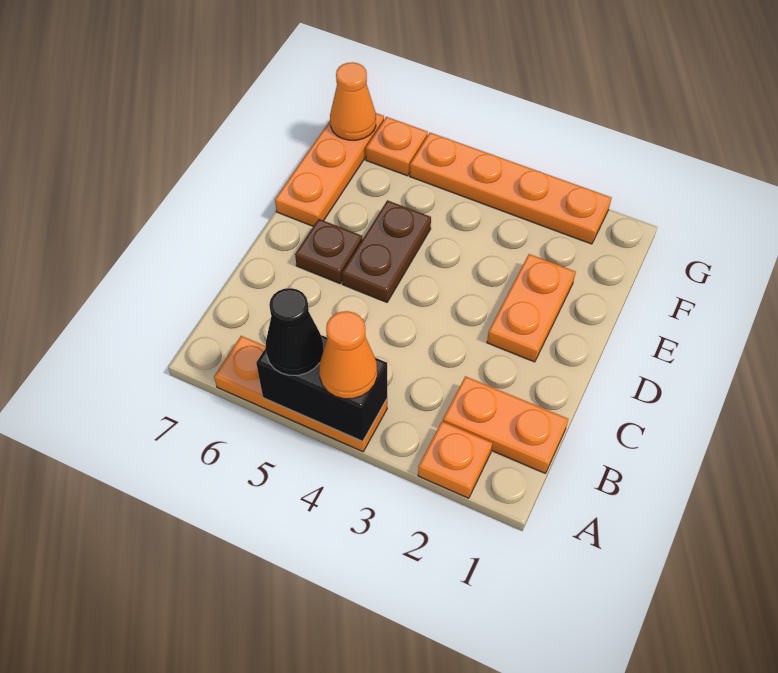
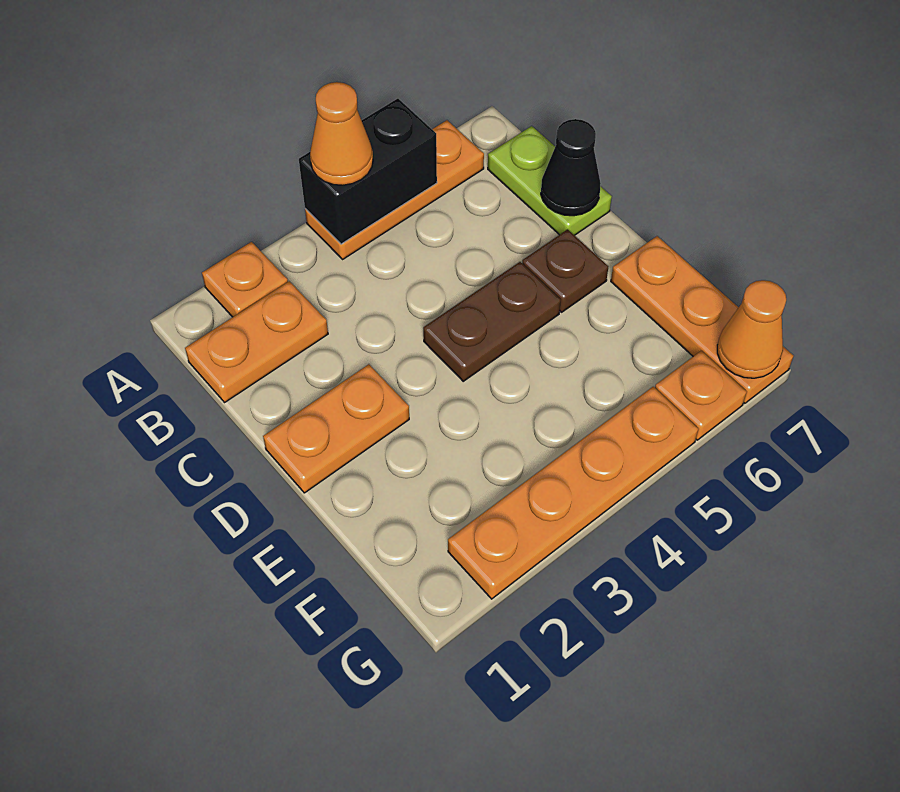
black 1x1 cone [266,288,323,375] -> black 1x1 cone moved to [541,119,601,216]
none -> lime 1x2 plate [488,126,612,235]
orange 1x2 plate [487,254,576,362] -> orange 1x2 plate turned to [263,364,409,493]
brown 1x2 plate [342,200,431,302] -> brown 1x2 plate turned to [423,262,561,381]

